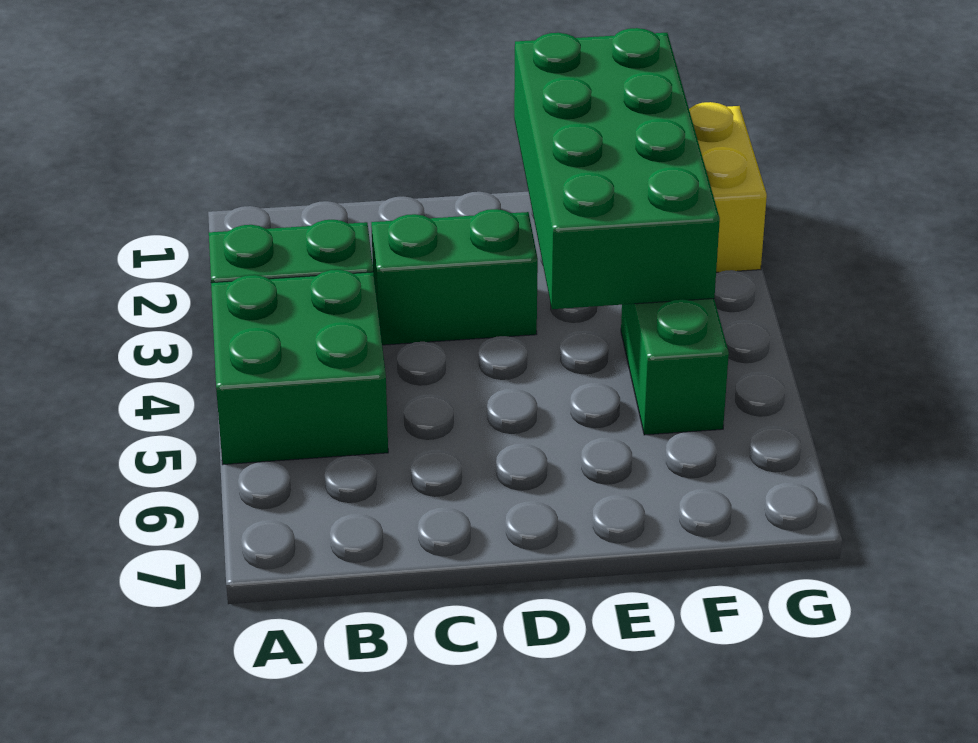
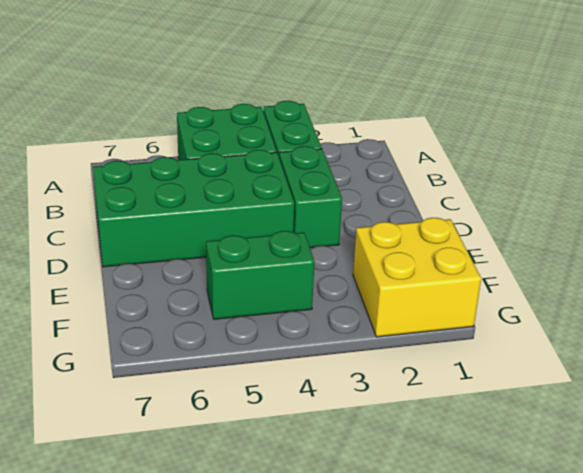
green 2x4 brick [514,28,720,309] -> green 2x4 brick moved to [93,150,294,267]

